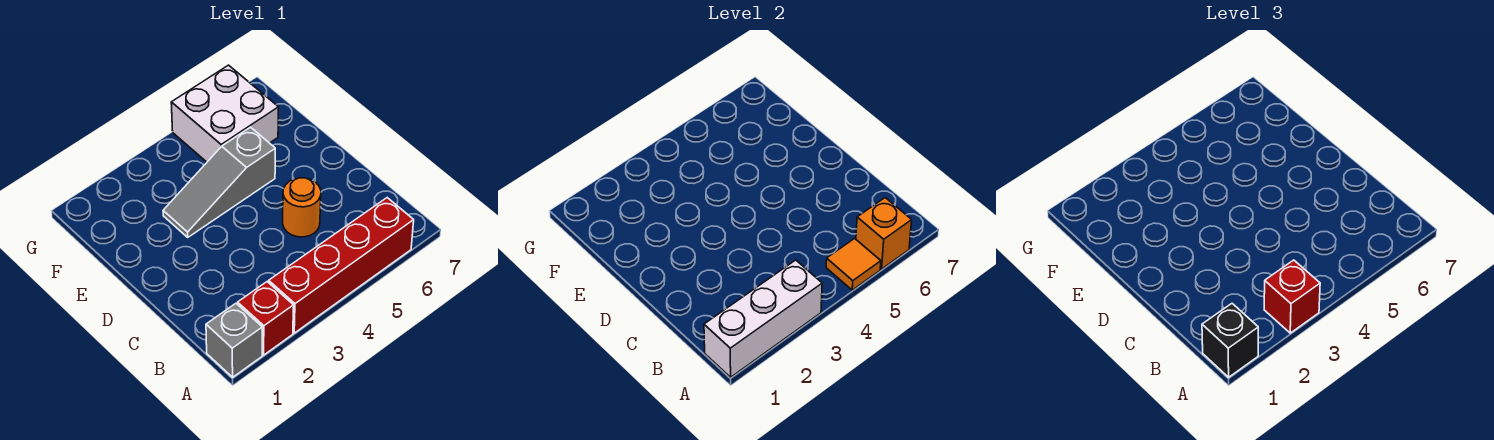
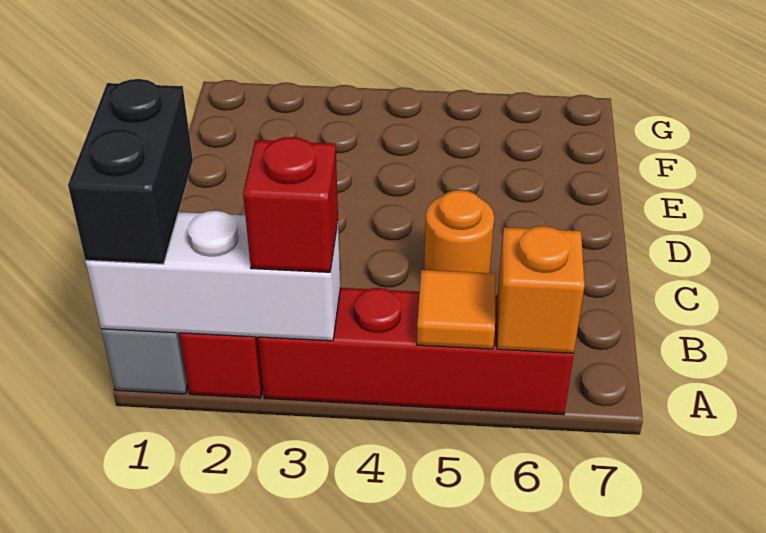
black 1x1 brick [1202,304,1258,377] -> black 1x2 brick [68,79,193,264]
grey 1x3 slope [163,127,275,237] -> none
white 2x2 brick [171,65,279,162] -> none

